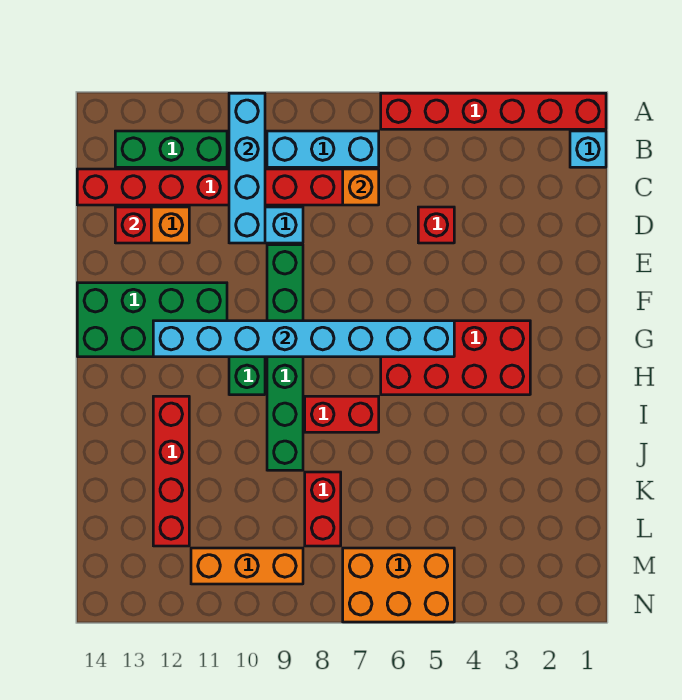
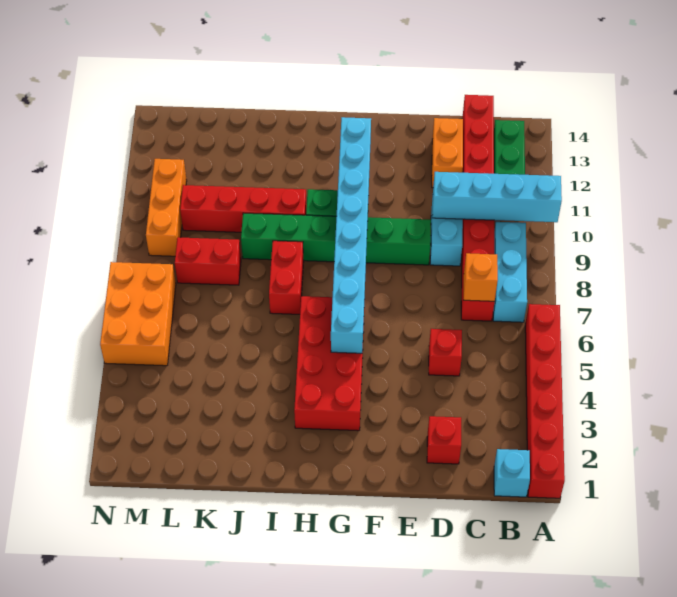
red 1x1 brick [115,207,151,243] -> red 1x1 brick moved to [427,416,461,464]
green 2x4 brick [77,283,227,357] -> none
red 1x4 brick [153,396,189,546] -> red 1x4 brick moved to [180,185,307,232]

